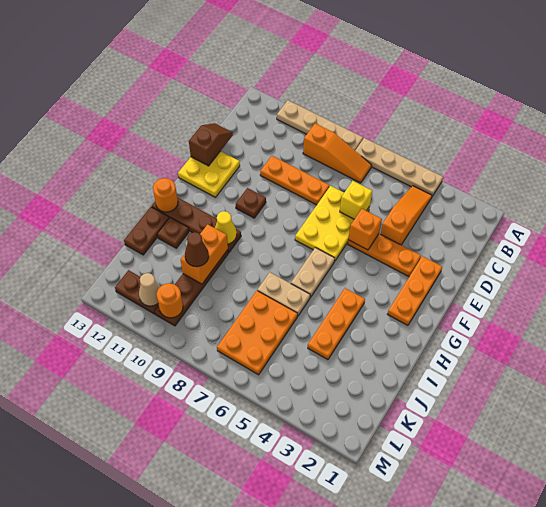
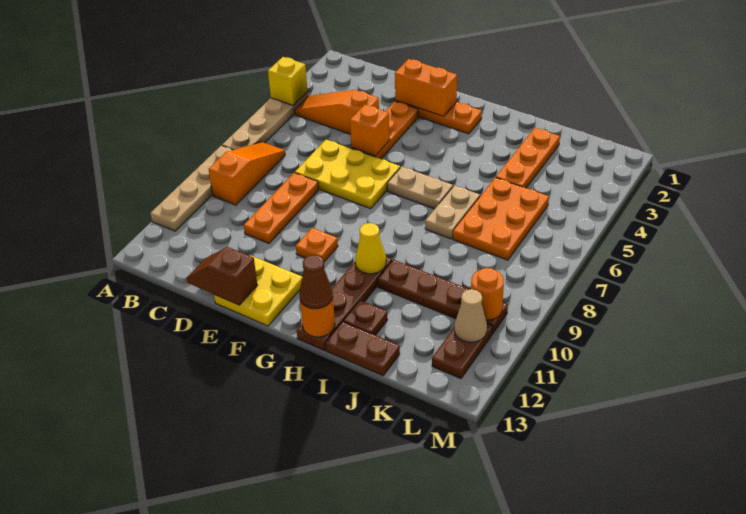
yellow 1x1 brick [340,181,372,219] -> yellow 1x1 brick moved to [268,57,307,105]
brown 1x1 plate [236,188,266,218] -> orange 1x1 plate [296,228,338,262]
orange 1x3 plate [308,288,365,360] -> orange 1x3 plate turned to [496,128,560,188]
orange 1x2 brick [181,224,228,284] -> orange 1x2 brick moved to [395,59,457,116]
orange 2x3 plate [217,291,298,375] -> orange 2x3 plate turned to [453,178,549,260]
brown 1x1 cone [185,232,209,267] -> brown 1x1 cone moved to [299,255,333,309]

